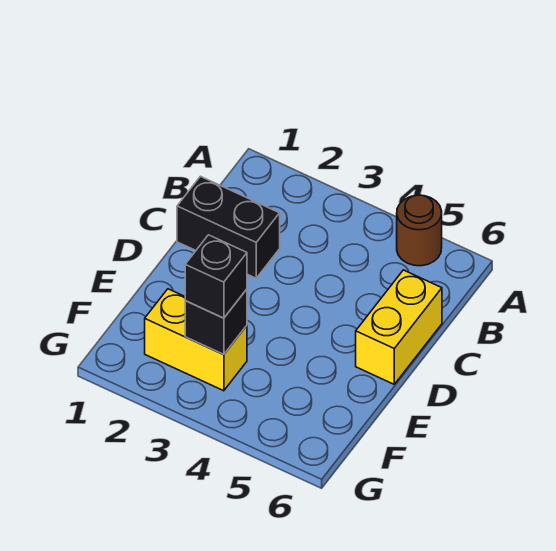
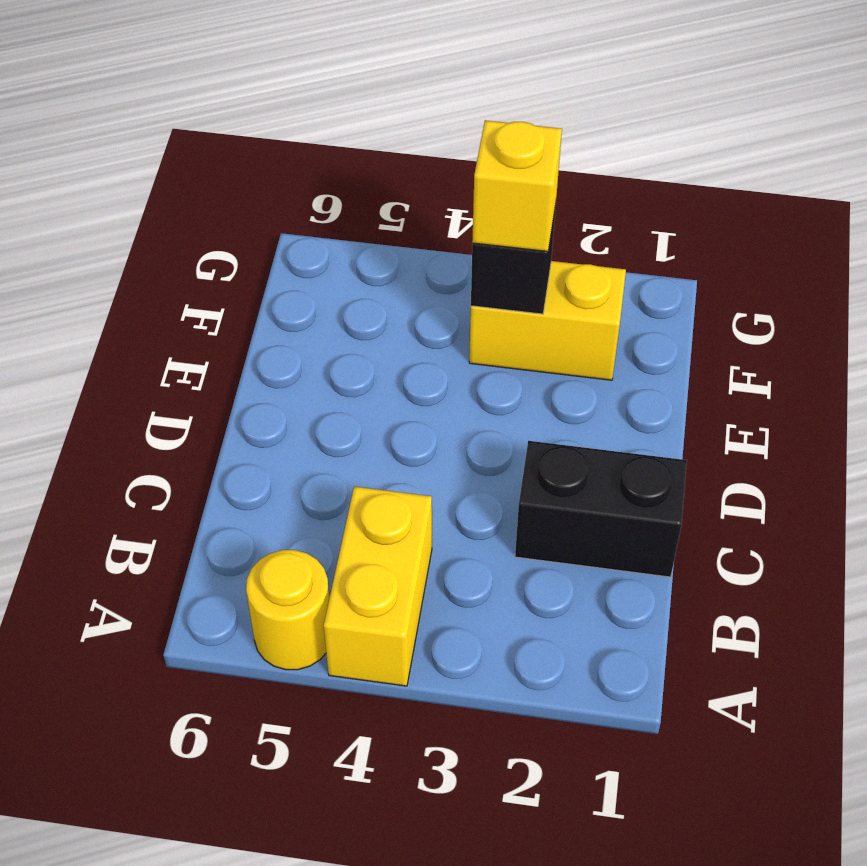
brown 1x1 round brick [397,195,442,266] -> yellow 1x1 round brick [246,550,329,670]
yellow 1x2 brick [356,270,442,384] -> yellow 1x2 brick moved to [324,487,432,686]
black 1x1 brick [185,235,247,318] -> yellow 1x1 brick [472,120,562,252]

